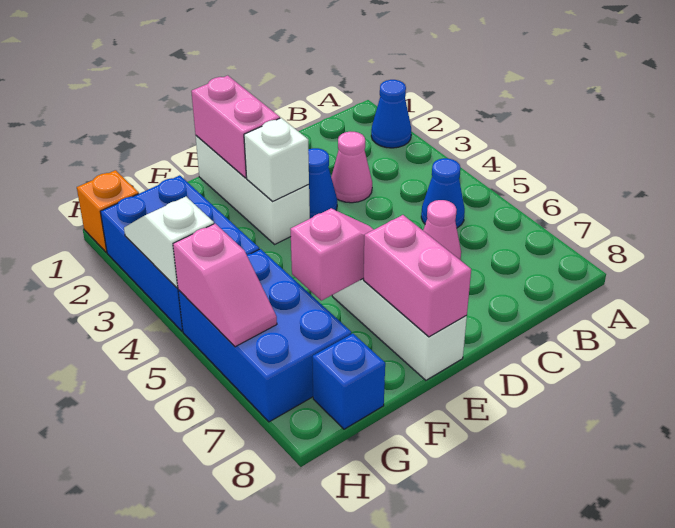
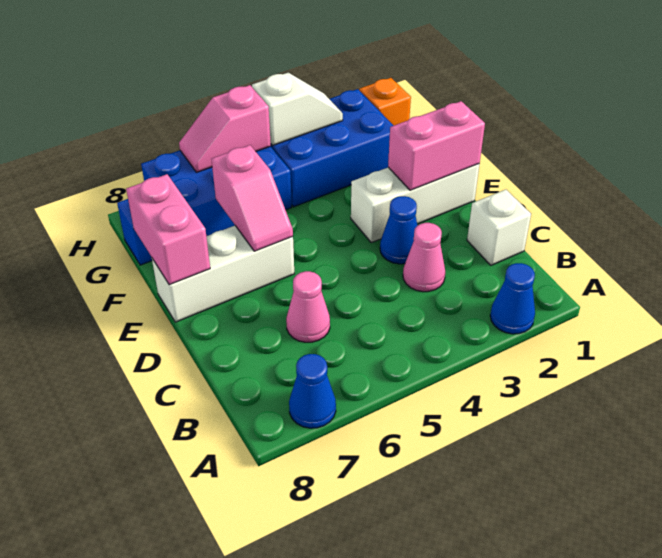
blue 1x1 cone [421,158,465,228] -> blue 1x1 cone moved to [289,354,336,428]
white 1x1 brick [244,118,309,202] -> white 1x1 brick moved to [467,190,531,265]
pink 1x2 brick [364,215,471,337] -> pink 1x2 brick turned to [126,174,210,285]

